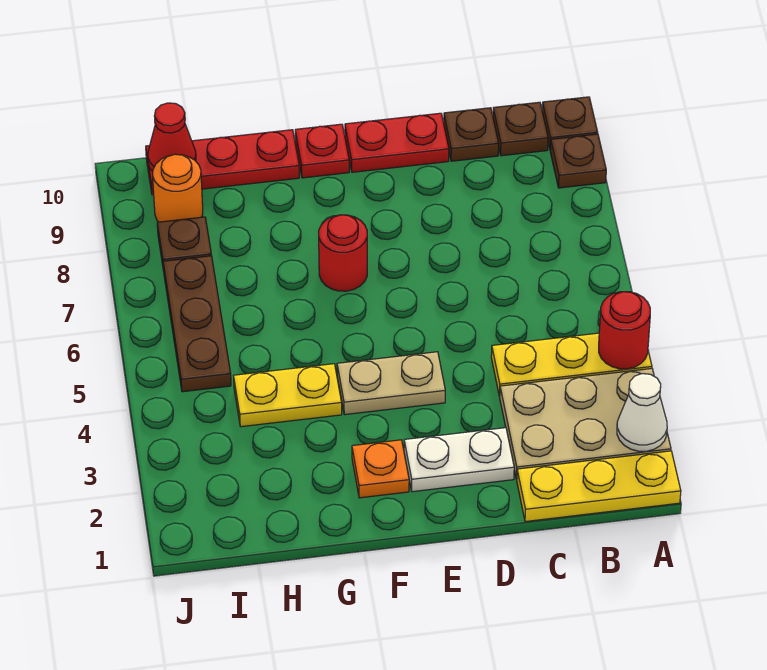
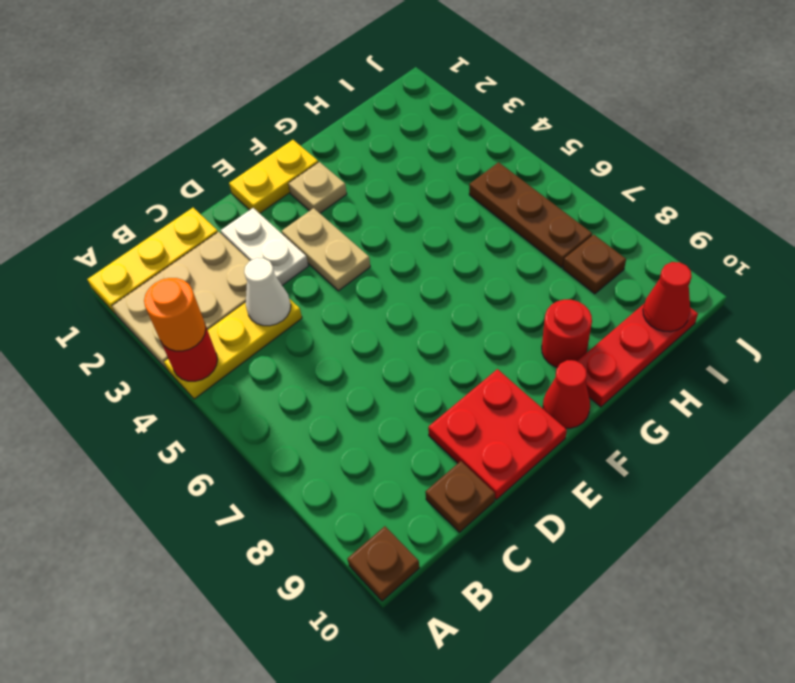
white 1x1 cone [617,374,667,451] -> white 1x1 cone moved to [244,258,291,326]
brown 1x1 plate [550,134,606,188] -> none
brown 1x1 plate [493,102,548,156] -> none
white 1x2 plate [404,428,514,492] -> white 1x2 plate turned to [221,208,308,285]
red 1x2 plate [345,113,449,172] -> red 2x2 plate [428,369,567,500]
tan 1x2 plate [337,352,445,415] -> tan 1x2 plate turned to [282,208,370,291]
orange 1x1 plate [352,440,409,498] -> tan 1x1 plate [288,162,347,213]
red 1x1 round brick [319,215,367,291] -> red 1x1 round brick moved to [542,300,592,367]
red 1x1 plate [295,124,349,178] -> red 1x1 cone [543,360,590,428]
yellow 1x2 plate [234,364,342,427] -> yellow 1x2 plate moved to [229,140,318,213]
orange 1x1 round brick [153,154,203,222] -> orange 1x1 round brick moved to [144,278,206,351]

